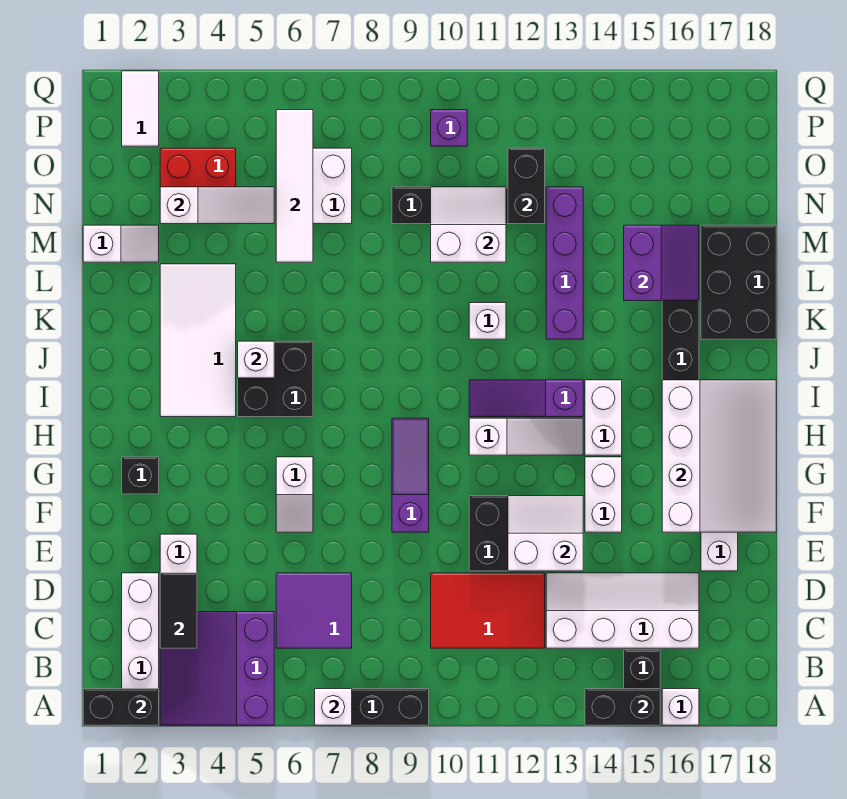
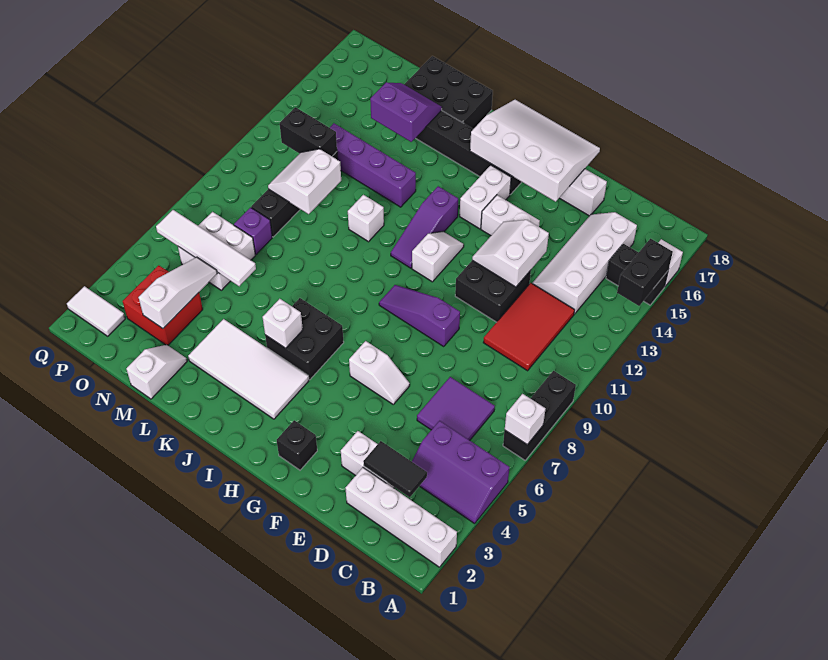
black 1x2 brick [83,689,159,725] -> none
purple 3x3 slope [160,612,274,725] -> purple 2x3 slope [412,421,510,524]
white 1x3 slope [469,418,583,455] -> white 1x2 slope [412,232,464,282]
white 1x2 brick [585,380,622,455] -> white 1x2 brick turned to [460,165,511,229]
purple 1x1 brick [431,110,467,146] -> purple 1x1 brick moved to [234,207,272,255]

